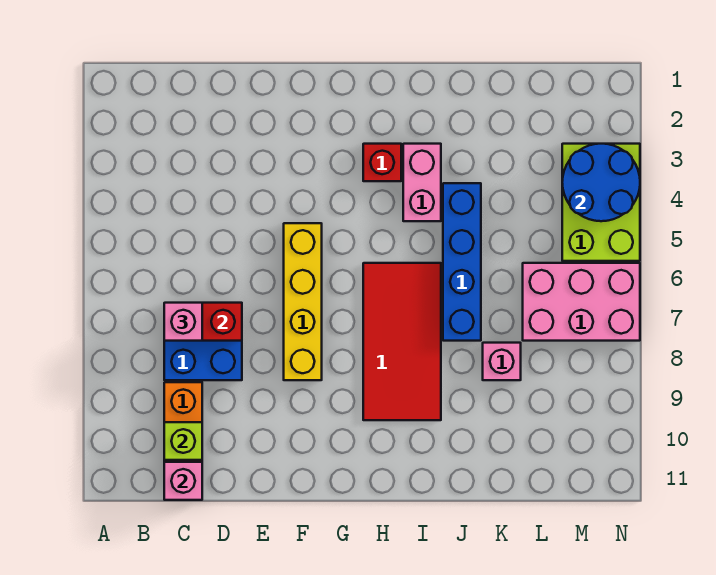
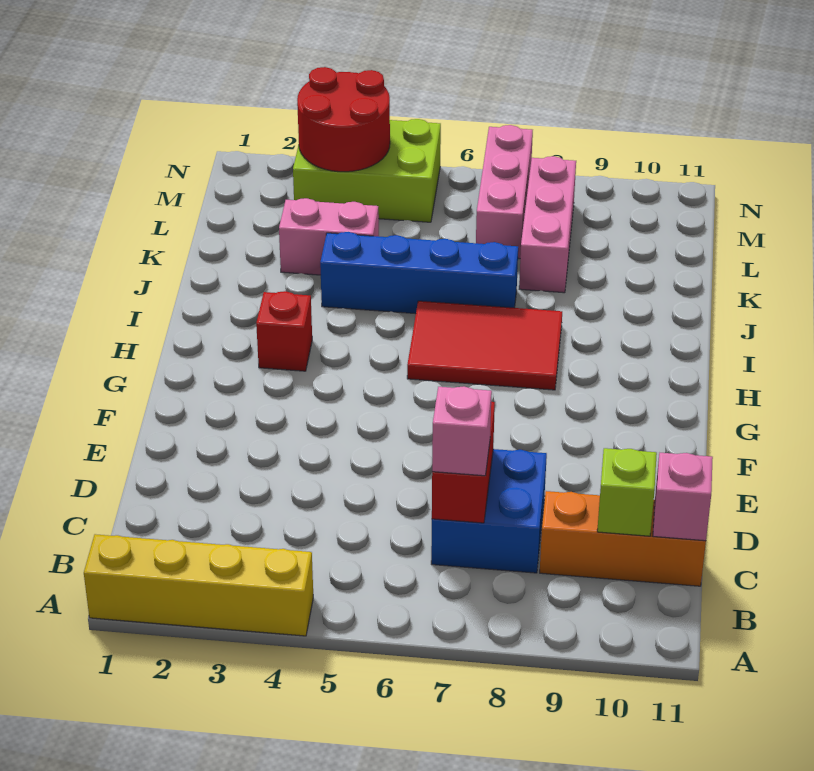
yellow 1x4 brick [284,223,322,380] -> yellow 1x4 brick moved to [84,534,313,636]
red 2x4 tile [363,263,441,420] -> red 2x3 tile [407,301,562,390]
pink 1x2 brick [403,144,441,221] -> pink 1x2 brick moved to [279,198,379,275]
pink 1x1 brick [483,343,521,380] -> pink 1x3 brick [519,156,576,293]
pink 2x3 brick [523,263,640,341] -> pink 1x3 brick [476,125,533,259]
blue 2x2 round brick [562,144,640,221] -> red 2x2 round brick [297,67,390,172]

